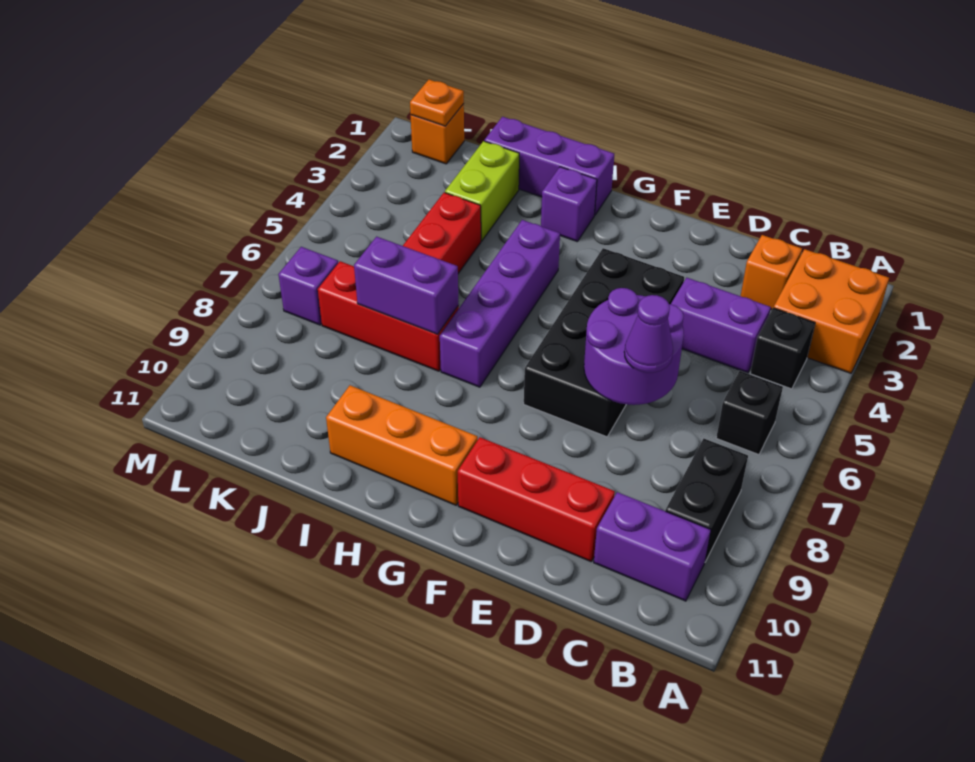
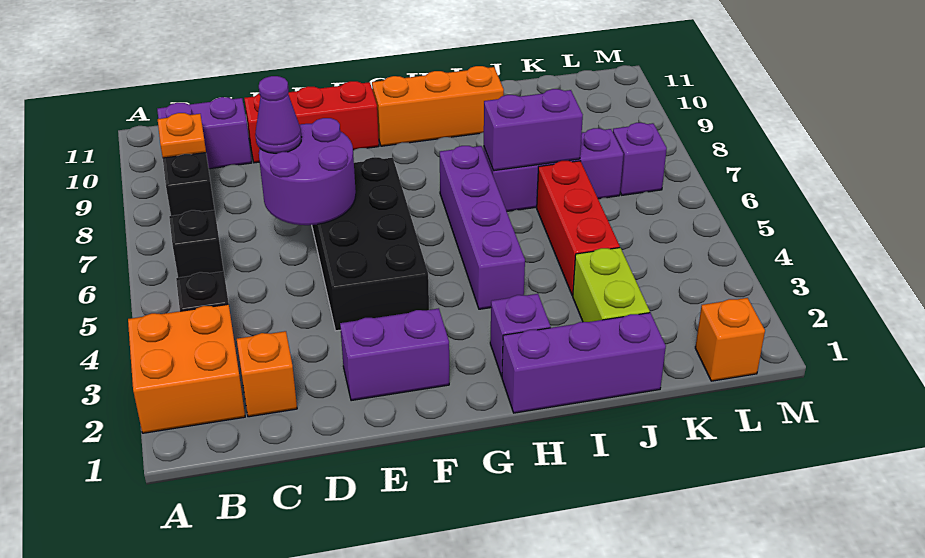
purple 1x2 brick [671,278,771,373] -> purple 1x2 brick moved to [340,308,449,401]
red 1x3 brick [318,261,459,371] -> purple 1x3 brick [484,128,623,211]
orange 1x1 plate [410,80,464,126] -> orange 1x1 plate moved to [158,113,206,158]

